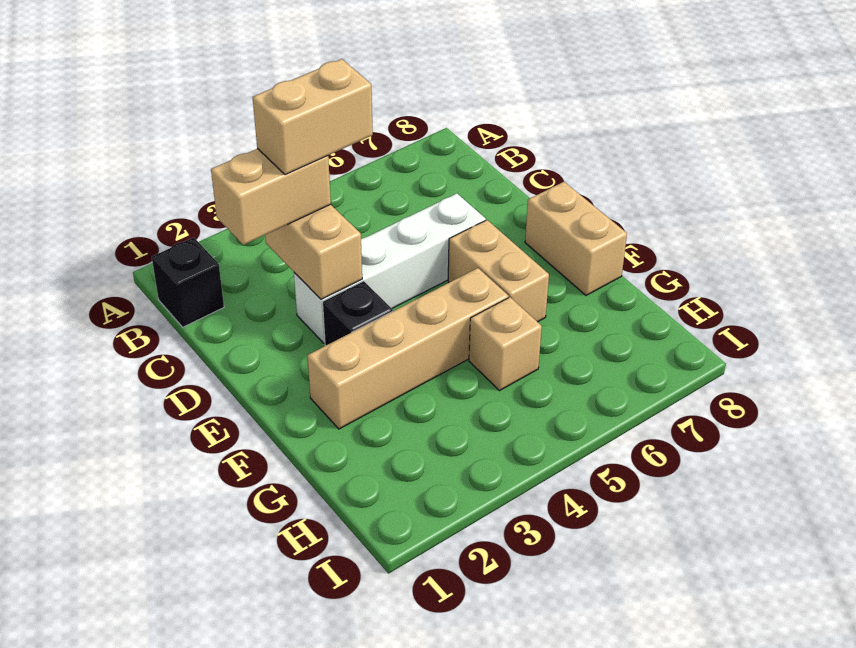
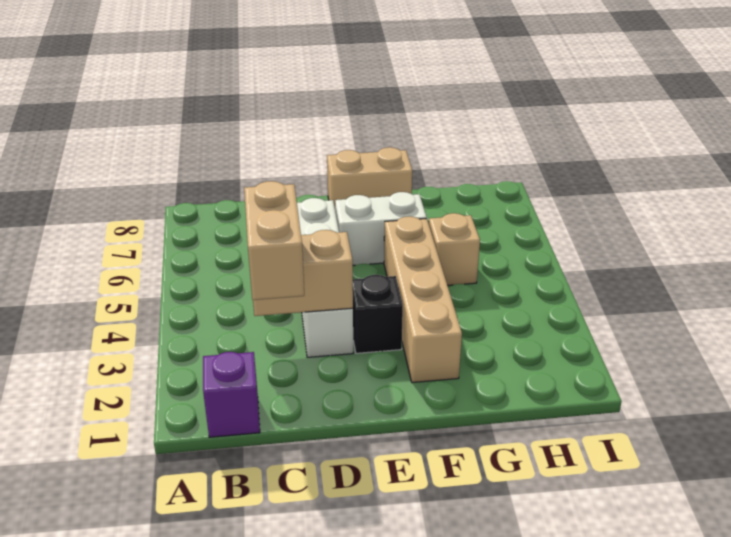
black 1x1 brick [152,237,224,327] -> purple 1x1 brick [203,352,260,437]
tan 1x2 brick [253,59,373,175] -> none
tan 1x2 brick [448,220,549,322] -> white 1x2 brick [335,192,427,265]

